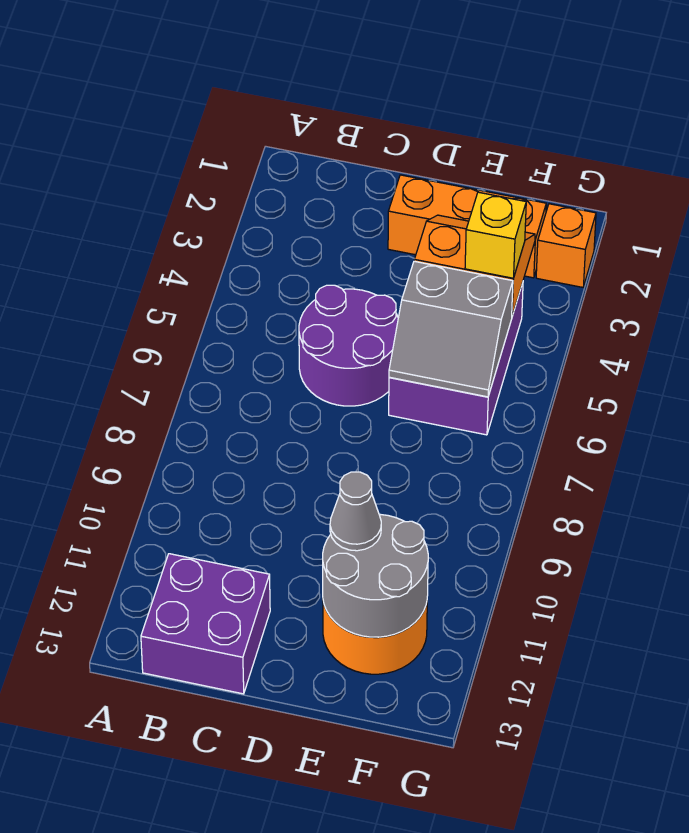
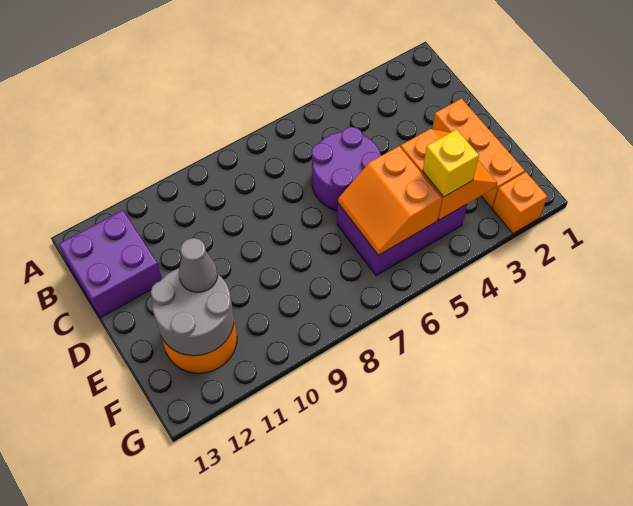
grey 2x2 slope [389,261,513,397] -> orange 2x2 slope [338,146,442,255]

